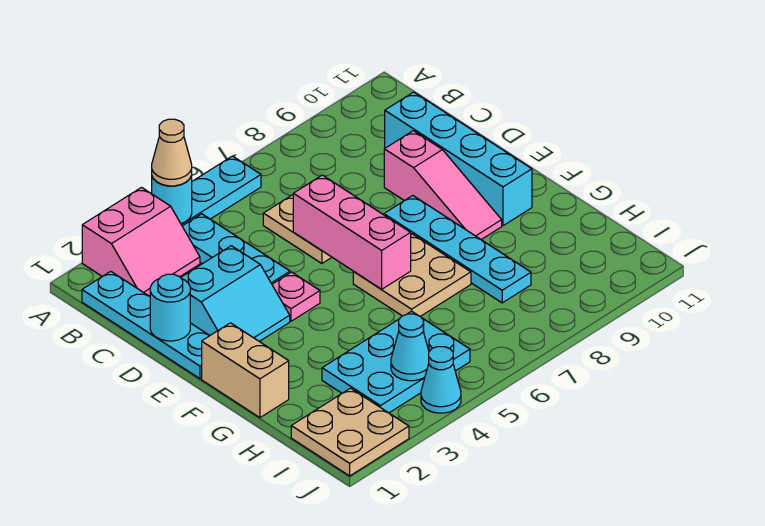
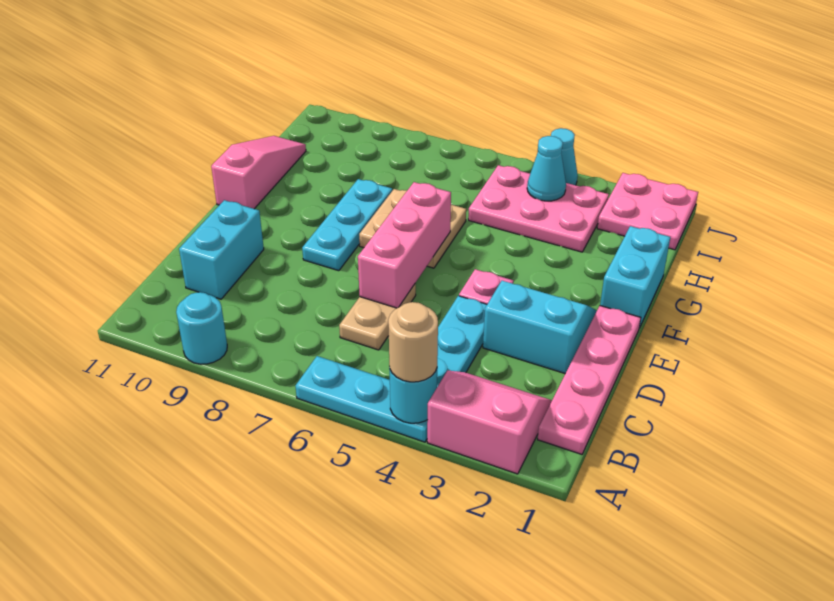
tan 1x1 cone [152,119,192,186] -> tan 1x1 round brick [388,302,438,382]
cyan 1x4 plate [82,271,210,379] -> pink 1x4 plate [538,306,641,454]
cyan 1x4 brick [385,92,532,226] -> cyan 1x2 brick [179,200,264,299]
cyan 1x1 round brick [150,274,190,341] -> cyan 1x1 round brick moved to [176,292,227,364]
pink 1x3 slope [384,131,502,240] -> pink 1x3 slope moved to [211,136,306,209]
cyan 1x4 plate [384,196,531,303] -> cyan 1x3 plate [302,179,392,271]
tan 1x2 brick [202,323,289,418] -> cyan 1x2 brick [600,226,670,328]
cyan 2x3 plate [322,311,470,413] -> pink 2x3 plate [468,165,609,252]
tan 2x2 plate [291,388,409,476] -> pink 2x2 plate [597,173,698,250]

